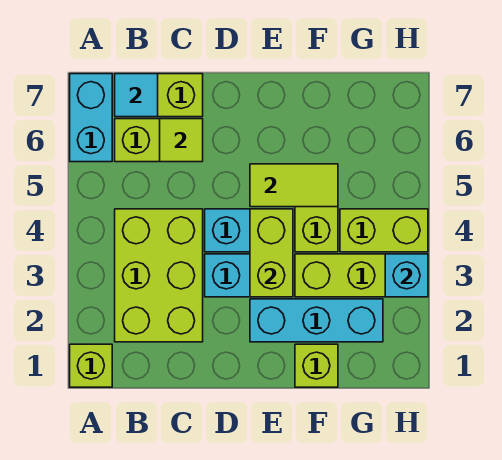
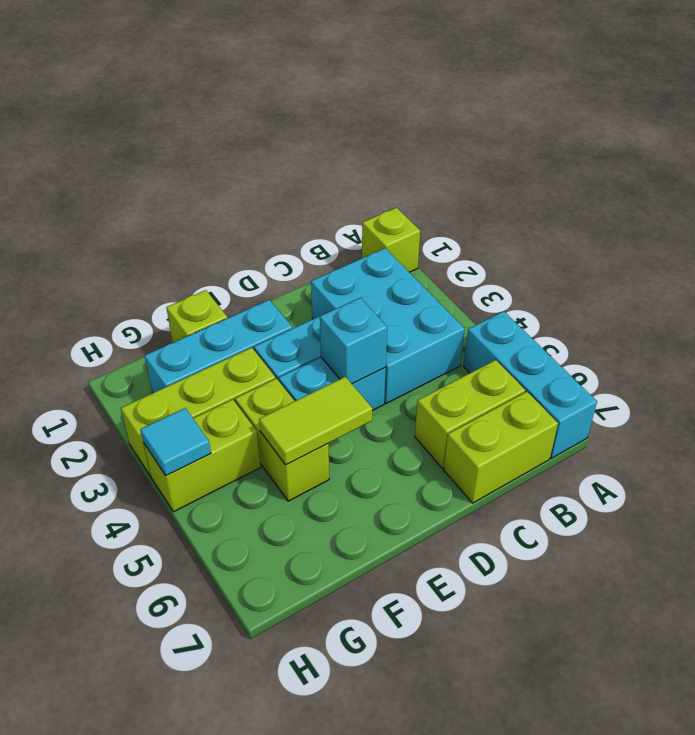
cyan 1x2 brick [70,74,112,162] -> cyan 1x3 brick [463,311,597,458]
lime 2x3 brick [115,209,203,342] -> cyan 2x3 brick [311,248,465,404]
cyan 1x1 tile [115,74,158,117] -> cyan 1x1 tile moved to [140,408,211,476]
lime 1x1 tile [160,119,203,162] -> none
lime 1x2 brick [250,209,293,297] -> none
cyan 1x1 brick [385,254,428,297] -> cyan 1x1 brick moved to [320,298,387,384]

